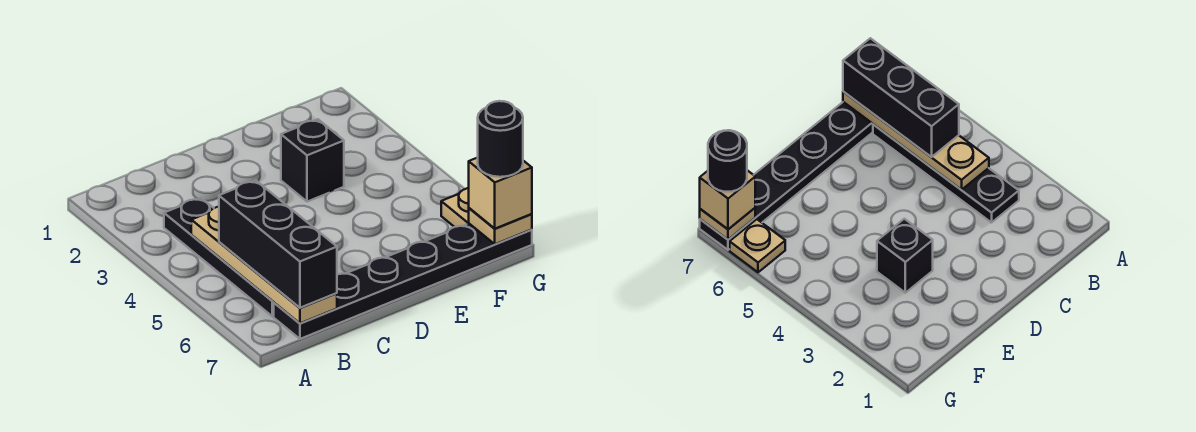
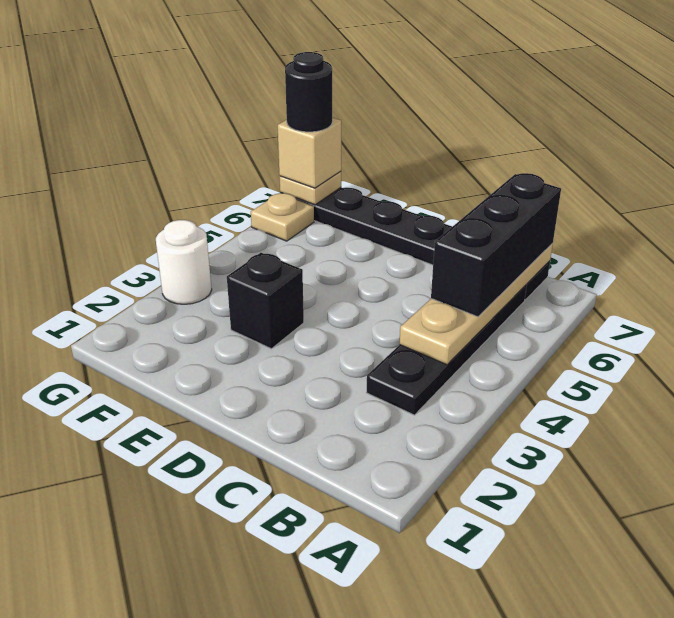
none -> white 1x1 round brick [156,220,212,304]

